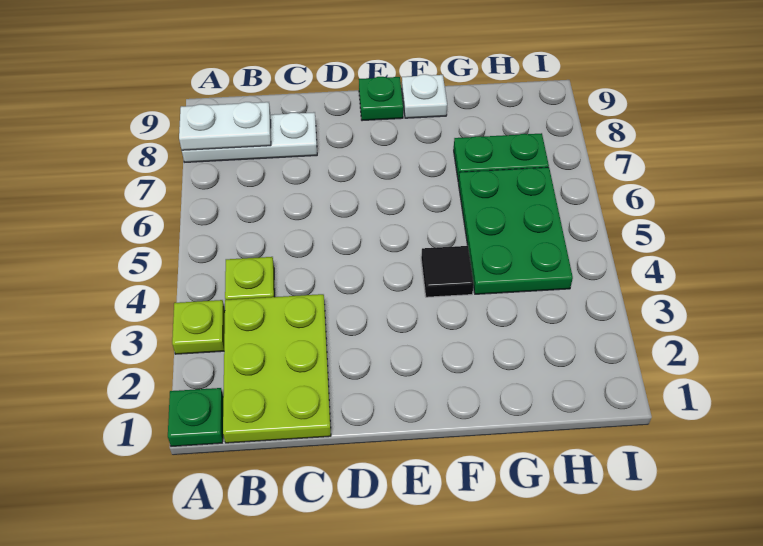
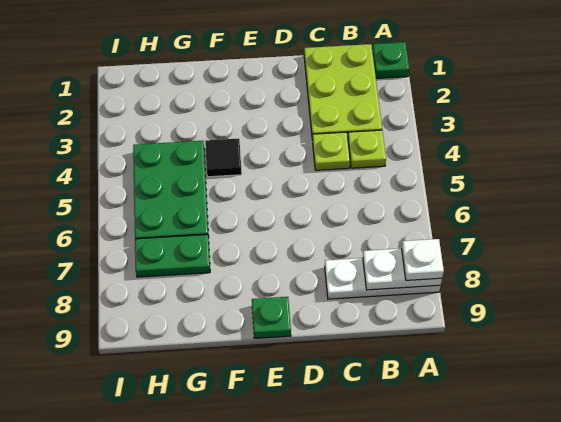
lime 1x1 plate [172,300,225,354] -> lime 1x1 plate moved to [313,132,350,170]
white 1x1 plate [402,74,447,118] -> white 1x1 plate moved to [402,239,444,280]

